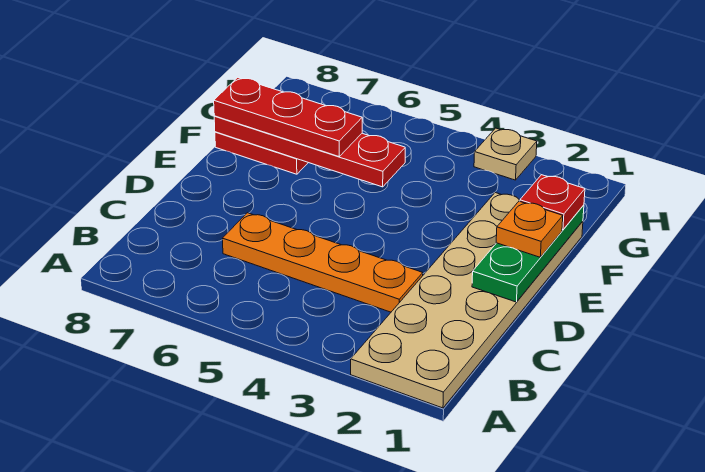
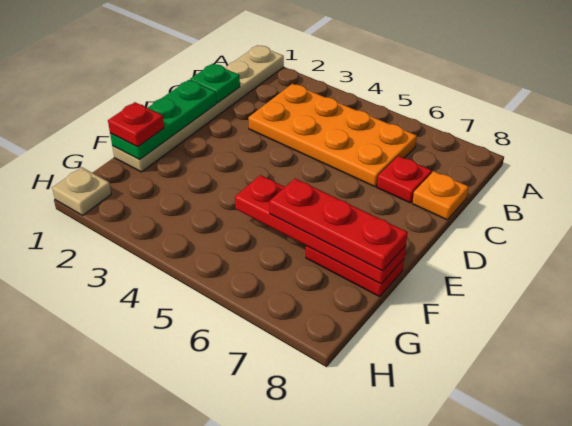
tan 2x6 plate [351,193,583,408] -> tan 1x6 plate [112,45,284,172]
none -> green 1x1 plate [190,64,240,103]
orange 1x4 plate [223,213,423,312] -> orange 2x4 plate [248,84,417,187]
none -> red 1x1 plate [377,156,432,203]
orange 1x1 plate [496,201,563,257] -> orange 1x1 plate moved to [412,171,469,220]
tan 1x1 plate [474,128,537,180] -> tan 1x1 plate moved to [52,167,111,215]

